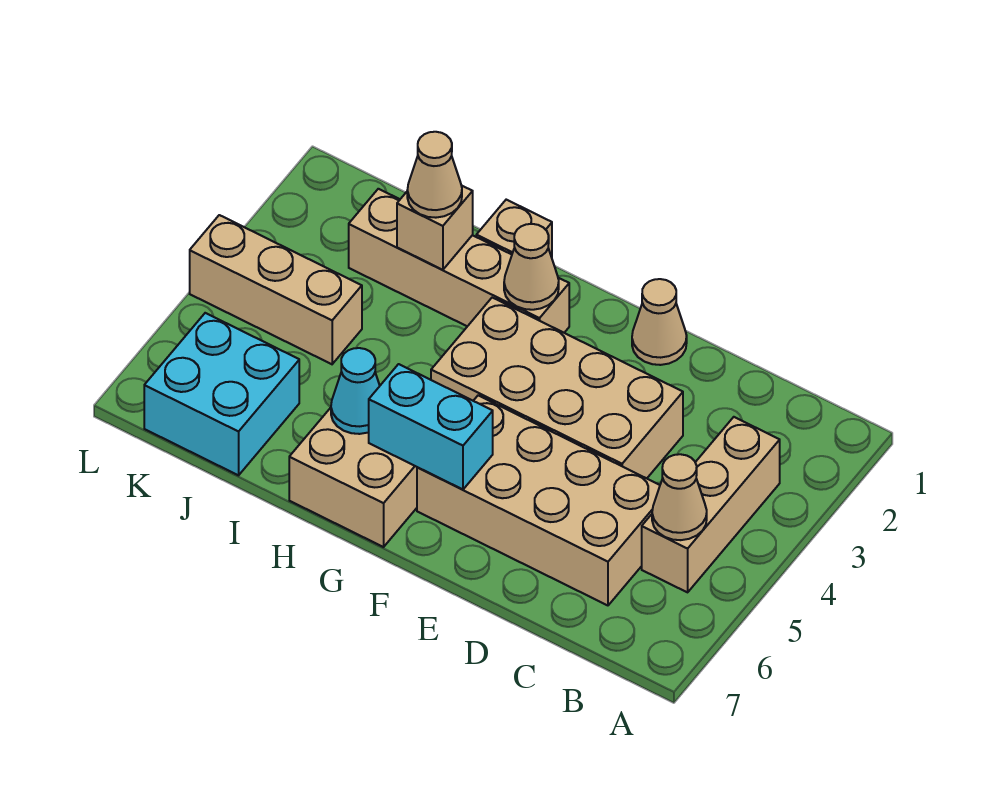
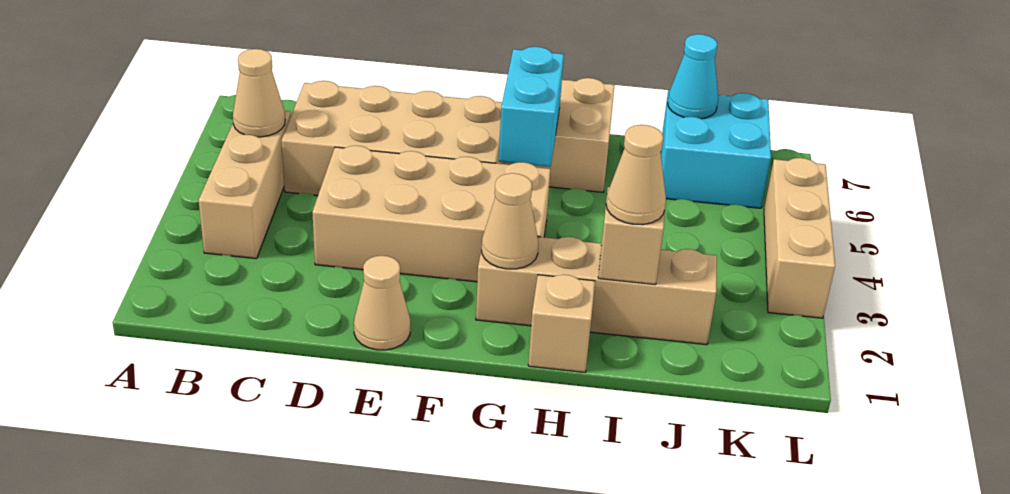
cyan 1x2 brick [369,364,493,489] -> cyan 1x2 brick turned to [499,47,564,167]
cyan 1x1 cone [331,348,380,434] -> cyan 1x1 cone moved to [668,34,718,119]
tan 1x3 brick [190,215,362,364] -> tan 1x3 brick turned to [764,158,835,318]

